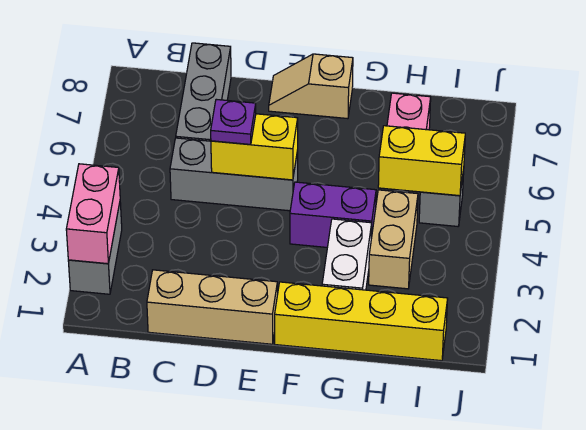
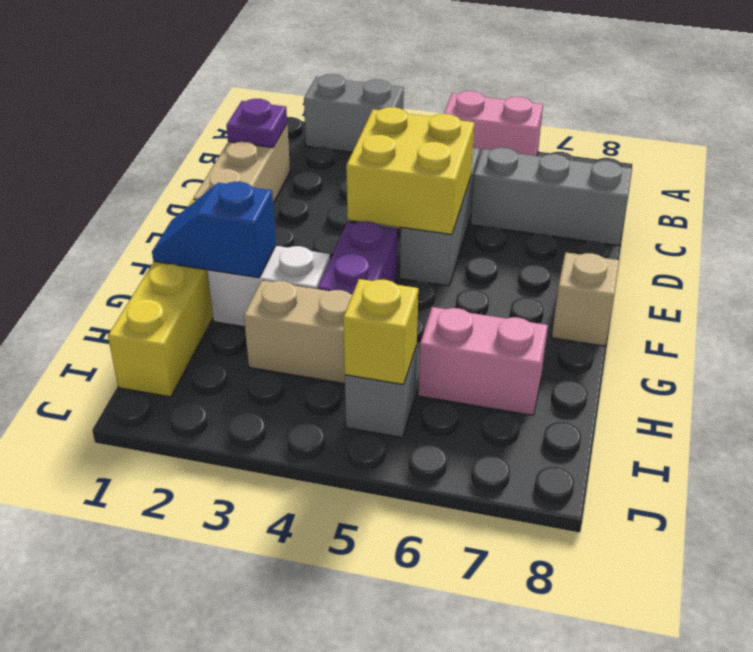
pink 1x2 brick [66,164,120,264] -> pink 1x2 brick moved to [444,91,543,157]
yellow 1x2 brick [211,114,298,180] -> yellow 2x2 brick [346,107,474,235]
purple 1x1 plate [211,99,256,145] -> purple 1x1 plate moved to [226,99,287,148]
none -> blue 1x2 slope [152,182,276,278]
yellow 1x2 brick [378,126,465,196] -> yellow 1x1 brick [343,279,418,385]

